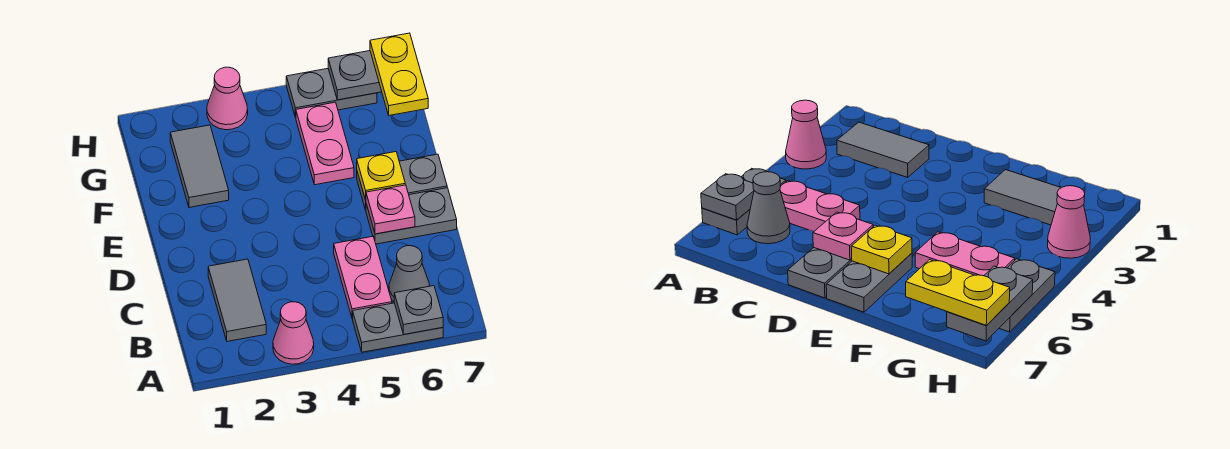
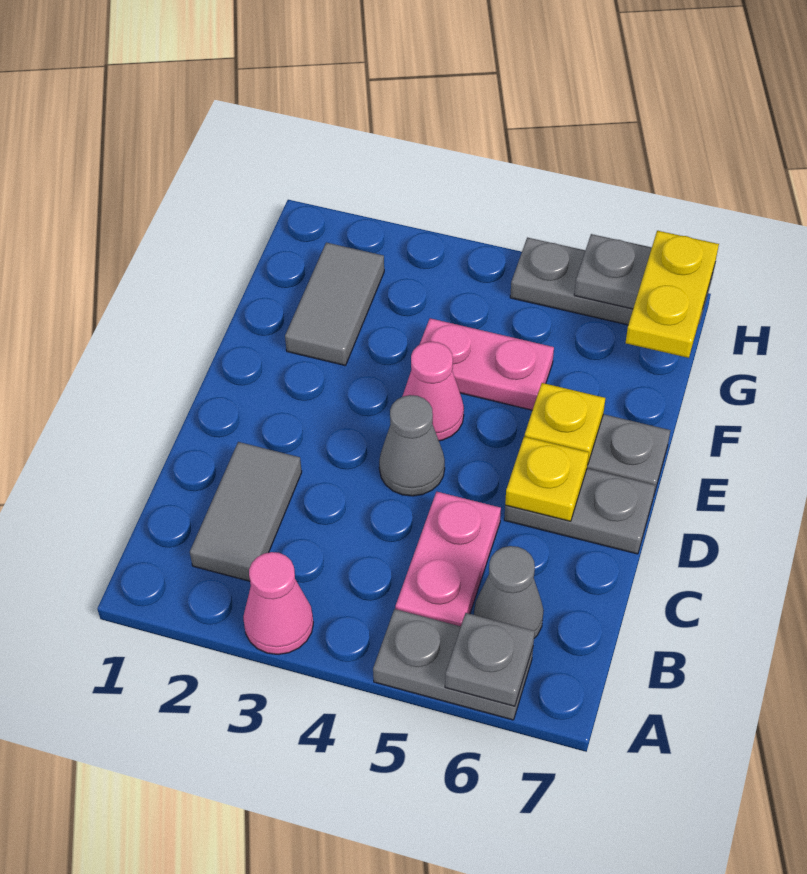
none -> grey 1x1 cone [379,395,445,496]
pink 1x1 plate [366,185,415,234] -> yellow 1x1 plate [505,437,589,521]
pink 1x2 plate [296,102,354,185] -> pink 1x2 plate turned to [419,318,554,410]
pink 1x1 cone [207,67,248,130] -> pink 1x1 cone moved to [402,342,464,441]

